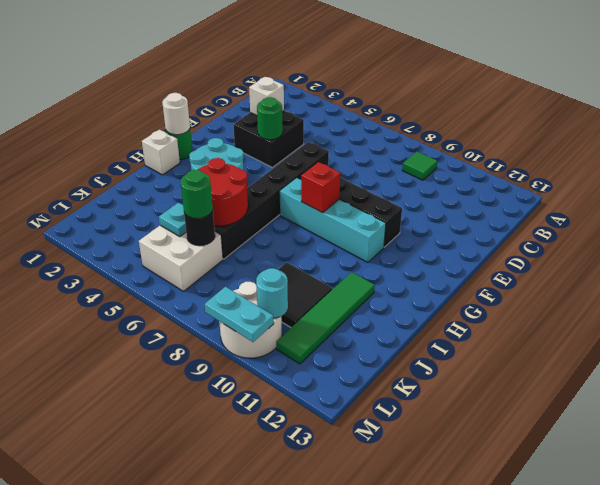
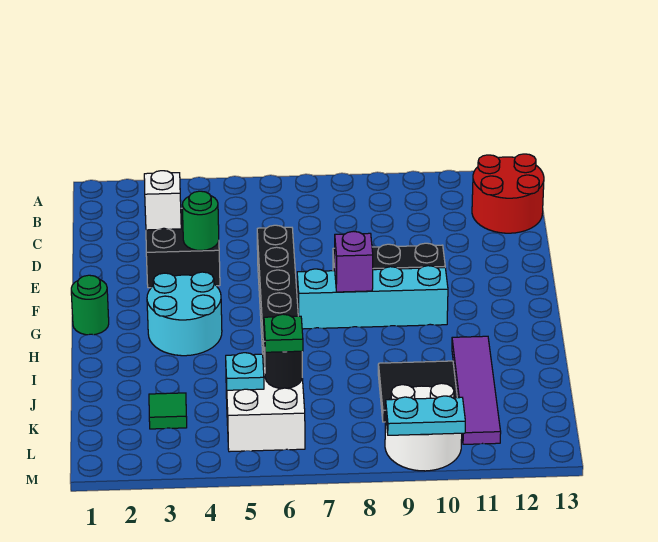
green 1x1 tile [402,151,437,180] -> green 1x1 tile moved to [149,393,187,429]
white 1x1 round brick [162,93,190,135] -> none
red 1x1 brick [301,162,340,213] -> purple 1x1 brick [335,231,373,292]
white 1x1 brick [142,130,180,175] -> none
red 2x2 round brick [198,158,248,226] -> red 2x2 round brick moved to [472,154,544,233]
green 1x4 tile [276,272,375,364] -> purple 1x4 tile [452,336,501,444]
green 1x1 round brick [181,170,213,219] -> green 1x1 plate [264,314,303,352]
cyan 1x1 round brick [256,268,288,318] -> none

